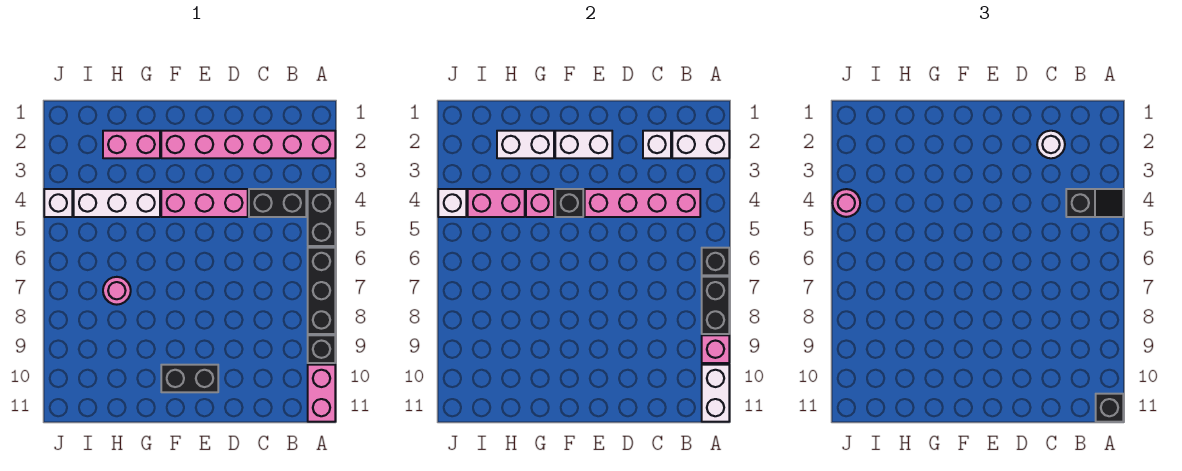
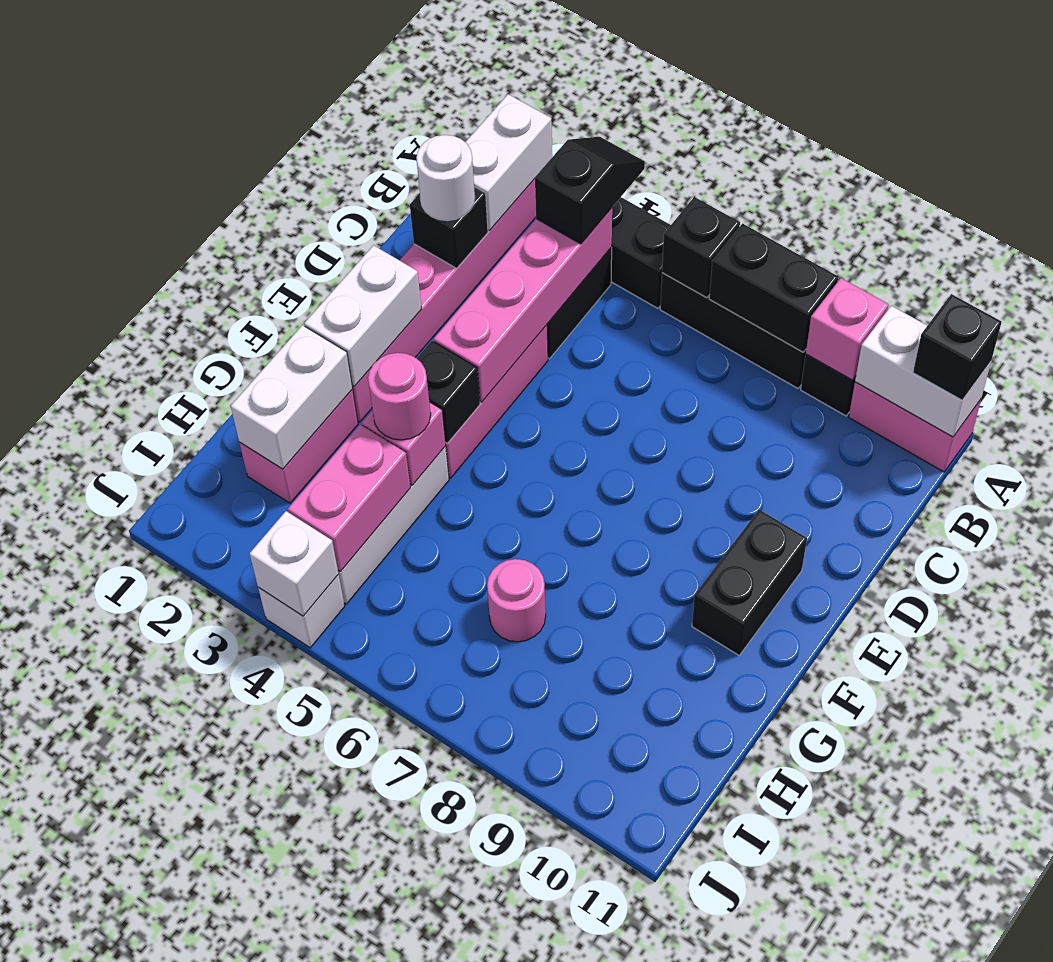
white 1x1 brick [643,131,671,158] -> black 1x1 brick [410,187,488,268]
pink 1x1 round brick [833,189,860,217] -> pink 1x1 round brick moved to [368,353,431,440]

